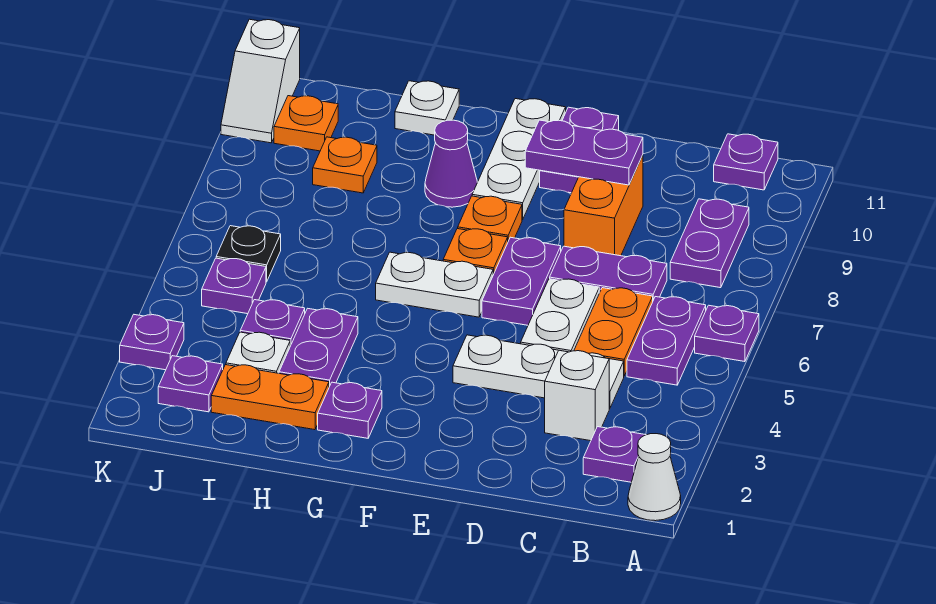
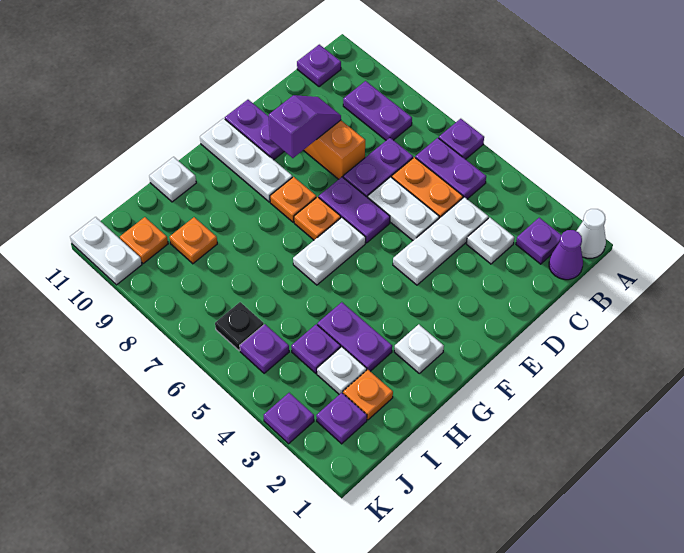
white 1x1 brick [545,350,609,441] -> white 1x1 plate [467,218,515,264]
purple 1x2 plate [525,120,643,185] -> purple 1x2 slope [269,95,341,158]
purple 1x1 plate [318,382,382,438] -> white 1x1 plate [394,324,444,373]
purple 1x1 cone [425,120,477,207] -> purple 1x1 cone moved to [549,230,583,280]
orange 1x2 plate [211,365,329,430] -> orange 1x1 plate [343,370,393,420]
white 1x2 slope [221,19,300,143] -> white 1x2 plate [70,217,142,285]

